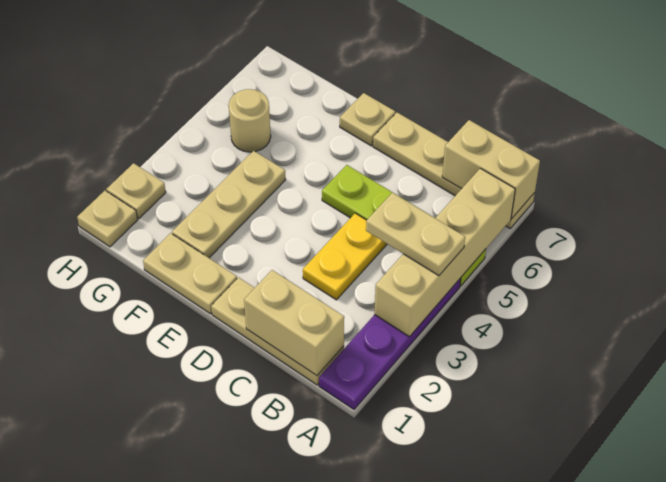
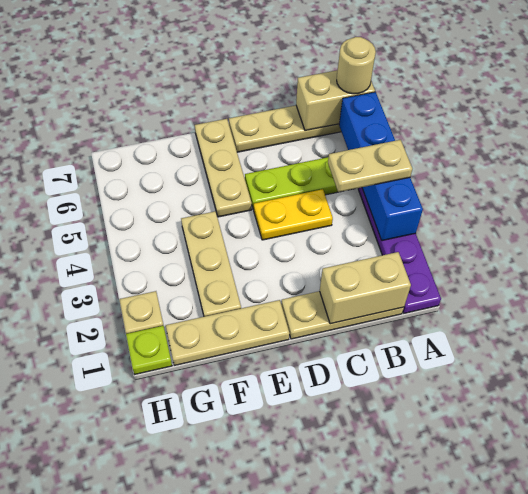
tan 1x4 brick [374,168,515,337] -> blue 1x4 brick [339,92,423,241]
yellow 1x2 plate [303,213,387,300] -> yellow 1x2 plate turned to [253,189,333,240]
tan 1x2 plate [143,233,237,314] -> tan 1x3 plate [166,300,289,366]
tan 1x1 plate [340,93,395,146] -> tan 1x3 plate [195,119,252,217]
tan 1x1 round brick [229,89,271,152] -> tan 1x1 round brick moved to [337,37,376,94]
tan 1x1 plate [77,191,137,247] -> lime 1x1 plate [126,326,172,374]

